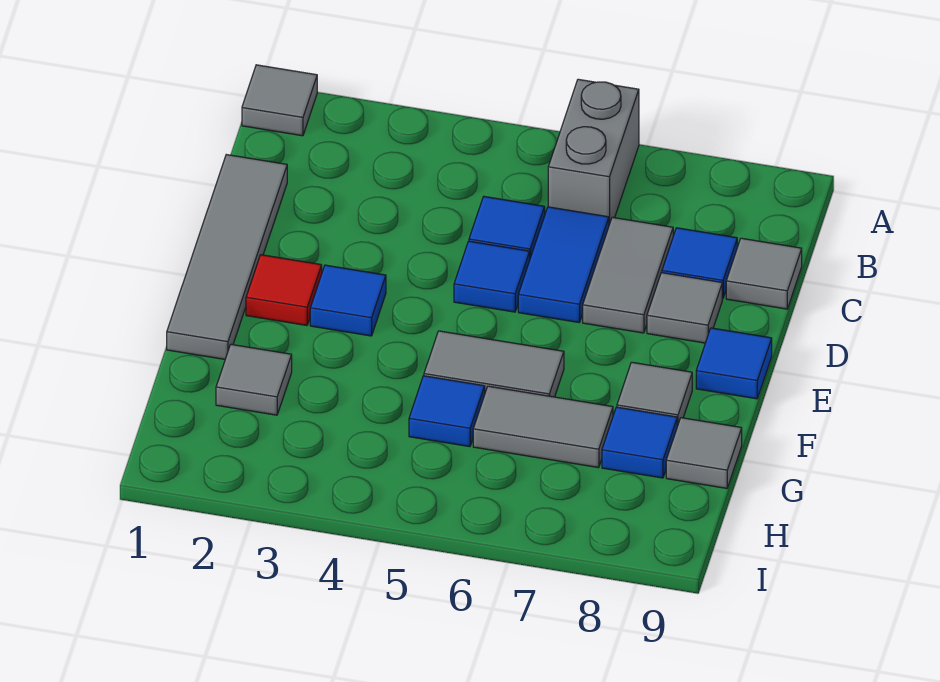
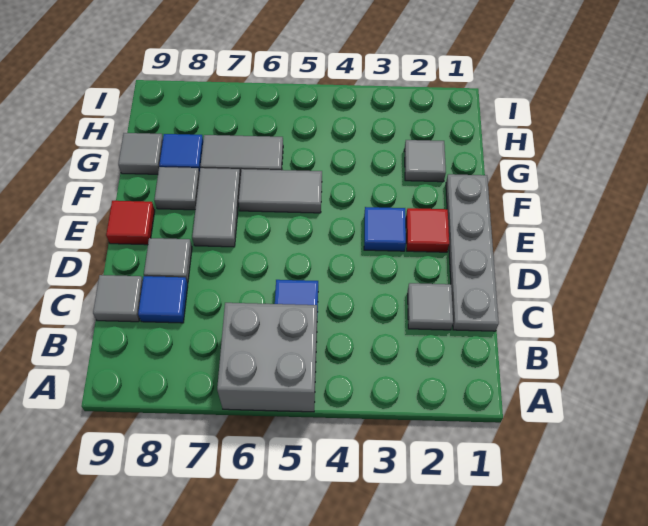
grey 1x1 tile [242,65,317,136] -> grey 1x1 tile moved to [408,283,453,330]
grey 1x2 brick [548,79,639,225] -> grey 2x2 brick [217,303,317,412]
grey 1x4 tile [167,155,287,359] -> grey 1x4 plate [446,174,499,331]
blue 1x2 tile [518,207,609,322] -> none
grey 1x2 tile [583,217,673,333] -> grey 1x2 tile moved to [192,168,241,247]
blue 1x1 tile [454,241,530,312] -> none
blue 1x1 tile [696,328,772,399] -> red 1x1 tile [106,201,155,245]
blue 1x1 tile [409,376,485,447] -> none

